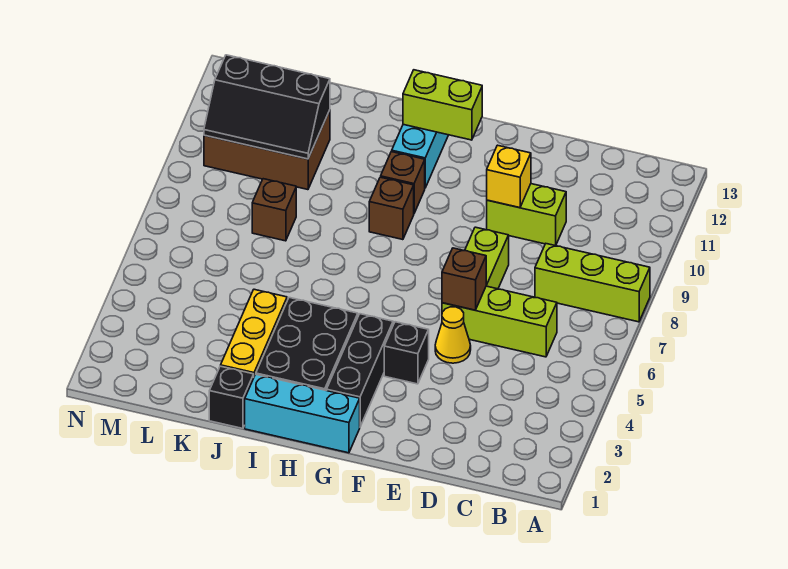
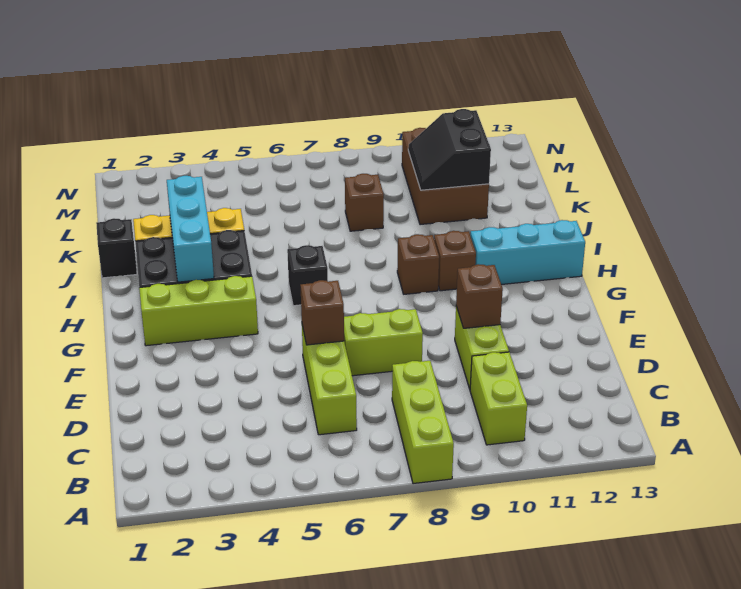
yellow 1x1 cone [435,307,471,363] -> none
yellow 1x1 brick [487,145,531,208] -> brown 1x1 brick [456,264,503,328]
black 1x1 brick [384,322,429,384] -> black 1x1 brick moved to [287,245,328,306]
cyan 1x3 brick [245,374,360,453] -> cyan 1x3 brick moved to [167,176,214,282]
black 1x3 brick [327,314,393,426] -> lime 1x3 brick [139,276,258,346]
lime 1x2 brick [403,70,482,140] -> lime 1x2 brick moved to [470,352,527,445]
black 2x3 slope [204,55,330,159] -> black 2x2 slope [408,109,491,190]

